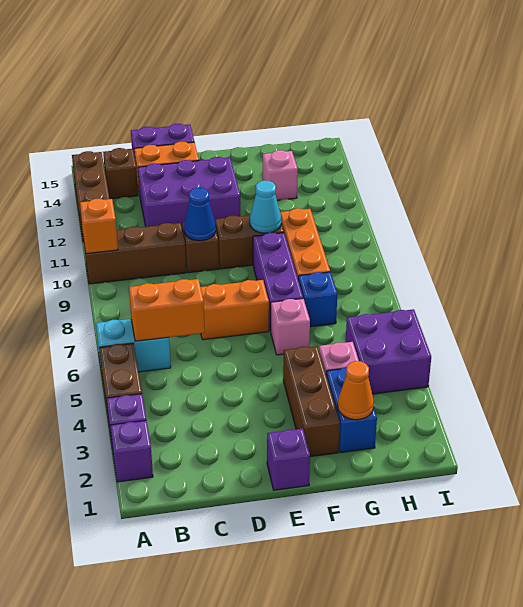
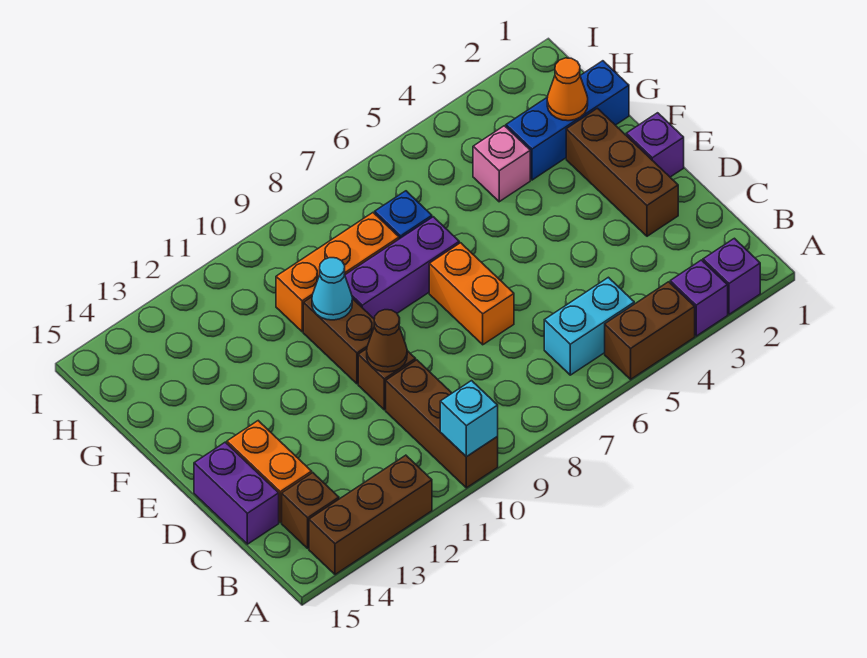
cyan 1x2 brick [96,319,171,372] -> cyan 1x2 brick turned to [544,277,634,375]
orange 1x1 brick [80,199,118,254] -> cyan 1x1 brick [440,381,498,457]
orange 1x2 brick [129,279,205,341] -> none
purple 2x3 brick [138,157,240,231] -> none
blue 1x1 cone [184,188,216,241] -> brown 1x1 cone [367,310,407,372]
brown 1x3 brick [283,346,340,457] -> brown 1x3 brick turned to [566,108,678,236]
pink 1x1 brick [271,298,310,355] -> none
blue 1x2 brick [326,368,377,453] -> blue 1x3 brick [506,61,629,180]
pink 1x1 brick [263,150,298,200] -> none
purple 2x2 brick [346,309,431,394] -> none

